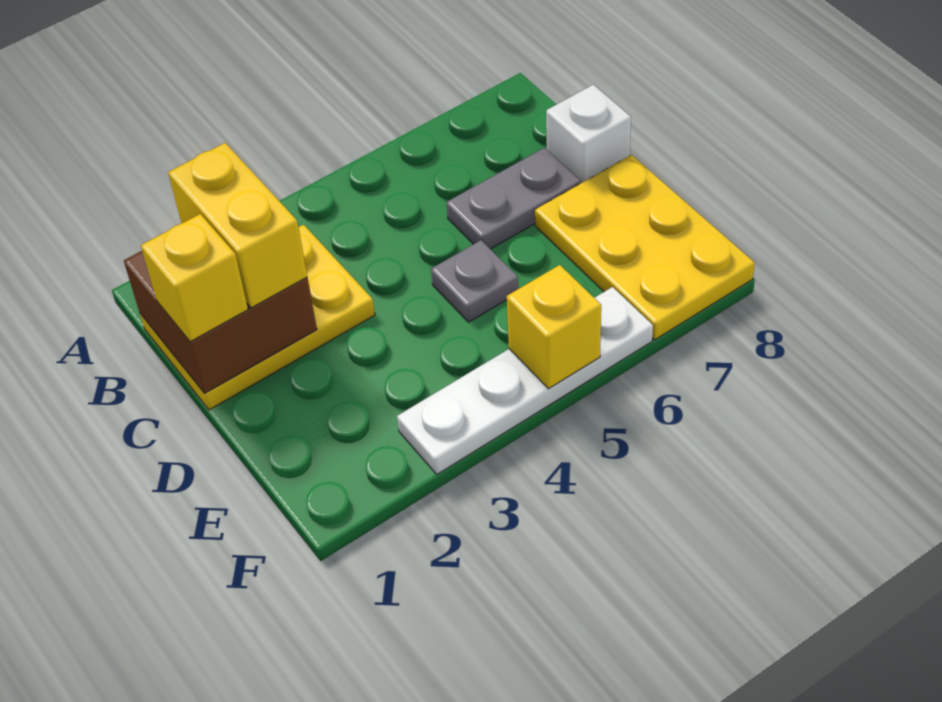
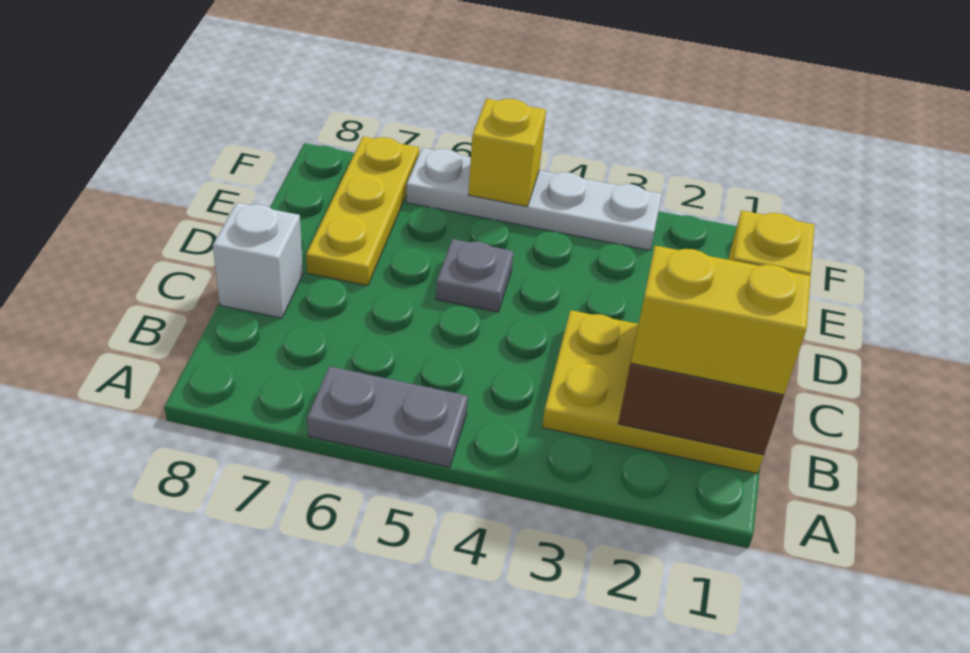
yellow 1x2 brick [168,143,307,308] -> yellow 1x2 brick turned to [631,246,811,395]
grey 1x2 plate [446,148,581,249] -> grey 1x2 plate moved to [307,366,468,467]
yellow 2x3 plate [535,155,755,340] -> yellow 1x3 plate [306,137,419,286]

